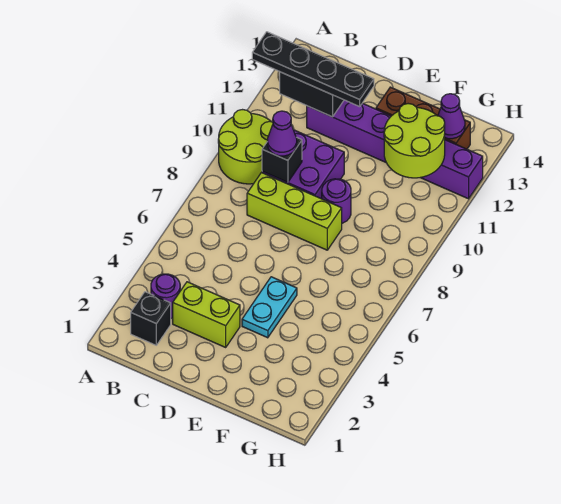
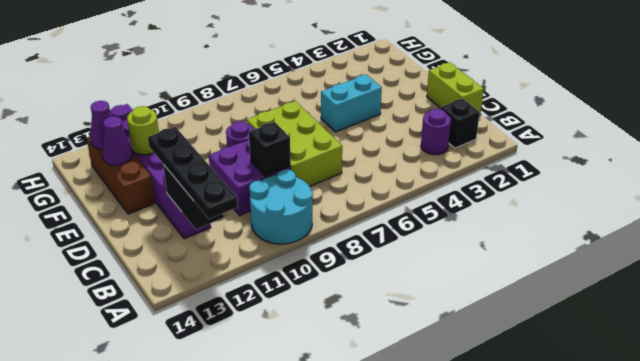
lime 2x2 round brick [218,110,273,184] -> cyan 2x2 round brick [249,169,313,244]
lime 1x2 brick [173,282,240,347] -> lime 1x2 brick moved to [427,62,484,116]
lime 1x3 brick [247,173,342,250] -> lime 2x3 brick [247,101,342,186]
purple 1x1 cone [267,111,297,156] -> purple 1x1 cone moved to [103,116,133,165]
cyan 1x2 plate [242,277,297,338] -> cyan 1x2 brick [321,74,382,132]
lime 2x2 round brick [384,104,445,178] -> lime 1x1 round brick [127,106,159,155]

